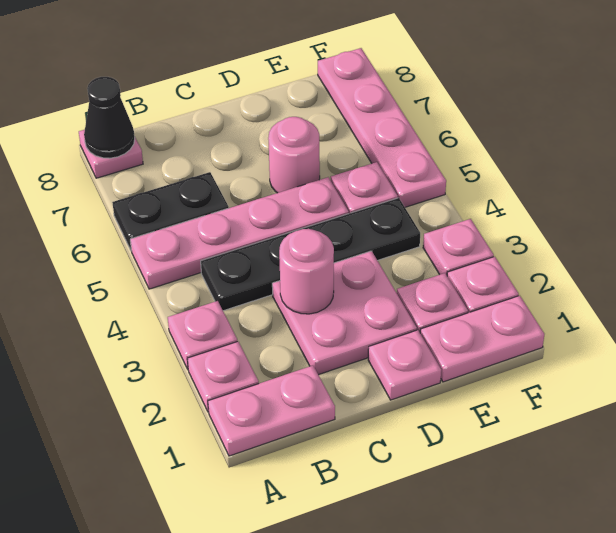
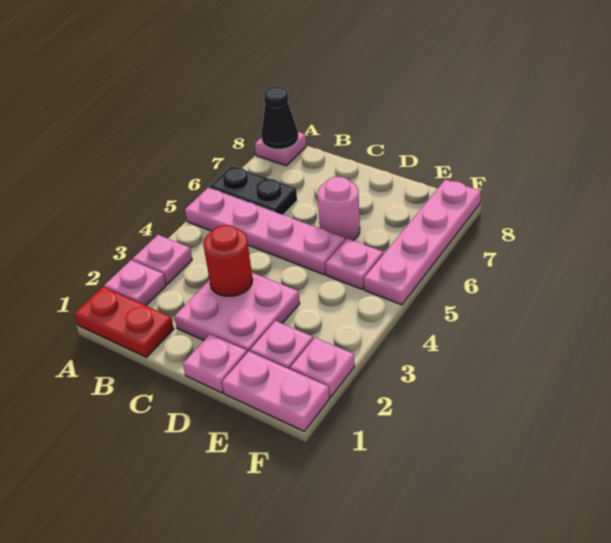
pink 1x2 plate [208,365,335,456] -> red 1x2 plate [75,287,174,357]
black 1x4 plate [201,198,420,311] -> none
pink 1x1 round brick [279,229,334,314] -> red 1x1 round brick [203,225,253,296]
pink 1x1 plate [423,219,494,275] -> none

